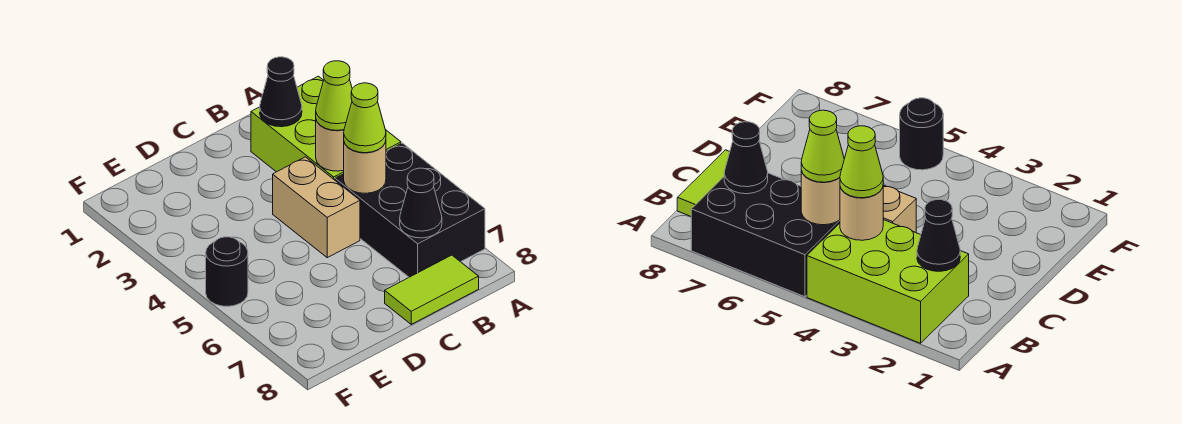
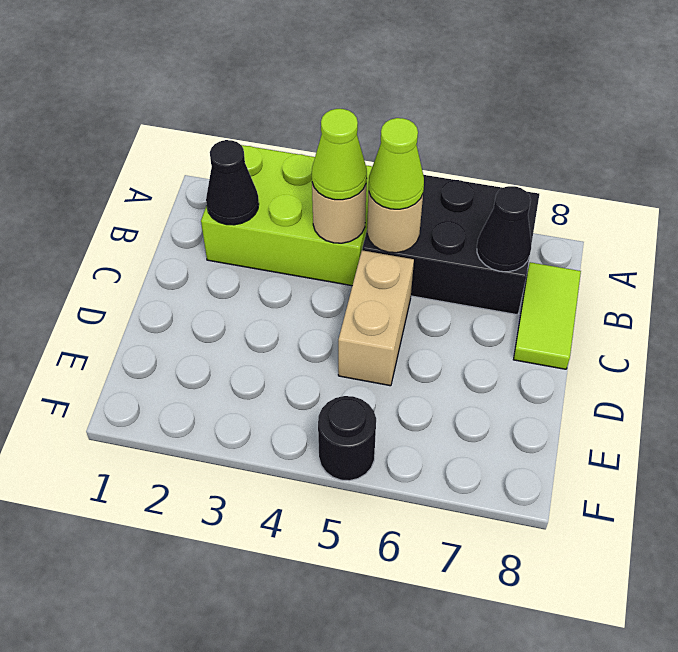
tan 1x2 brick [273,157,360,258] -> tan 1x2 brick turned to [338,250,414,386]

